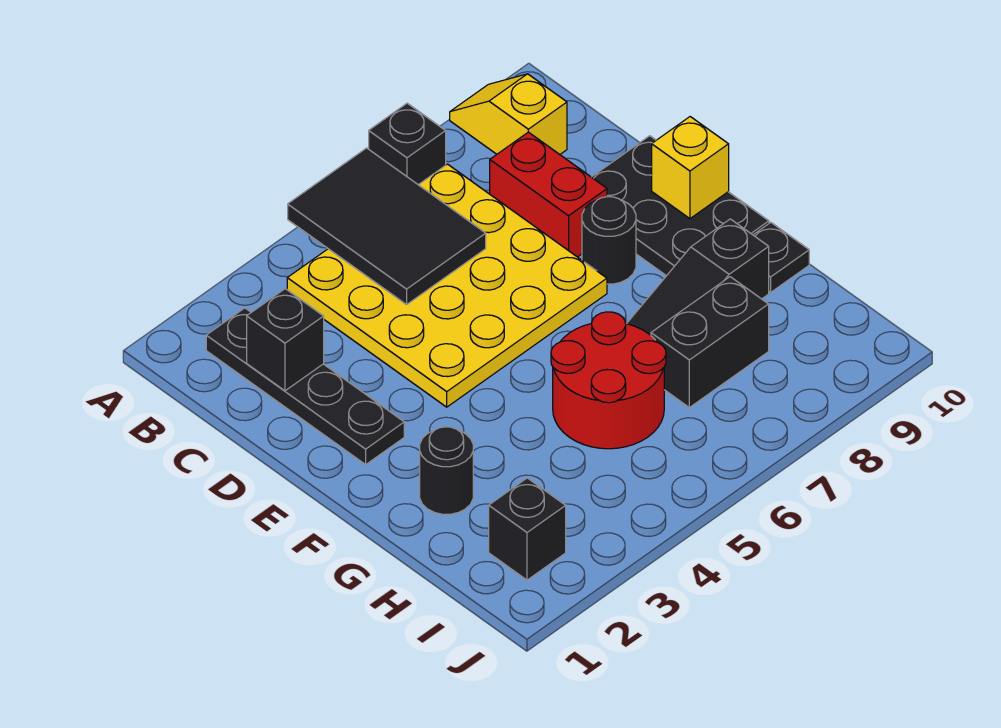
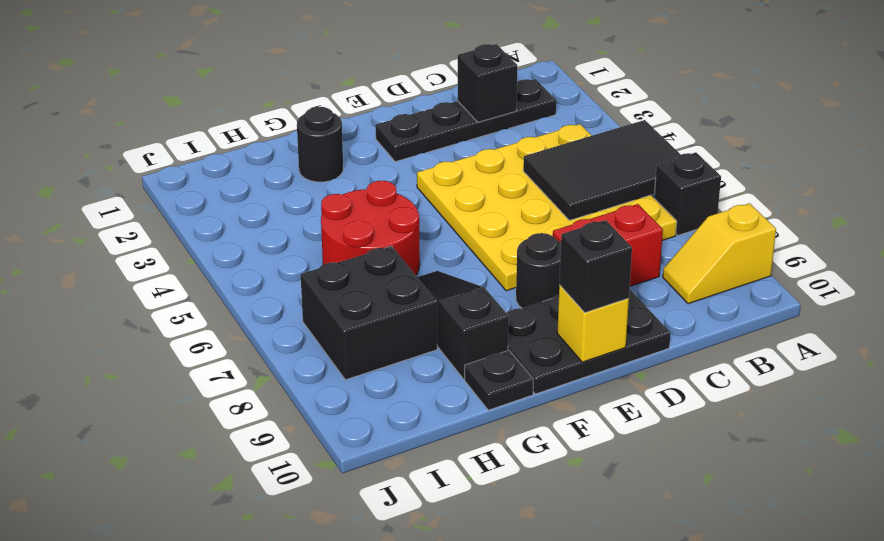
yellow 1x2 slope [450,74,567,154] -> yellow 1x2 slope turned to [663,203,776,304]
black 1x2 brick [651,277,769,407] -> black 2x2 brick [301,246,437,380]
black 1x1 brick [489,478,566,580] -> black 1x1 brick moved to [559,220,632,313]

